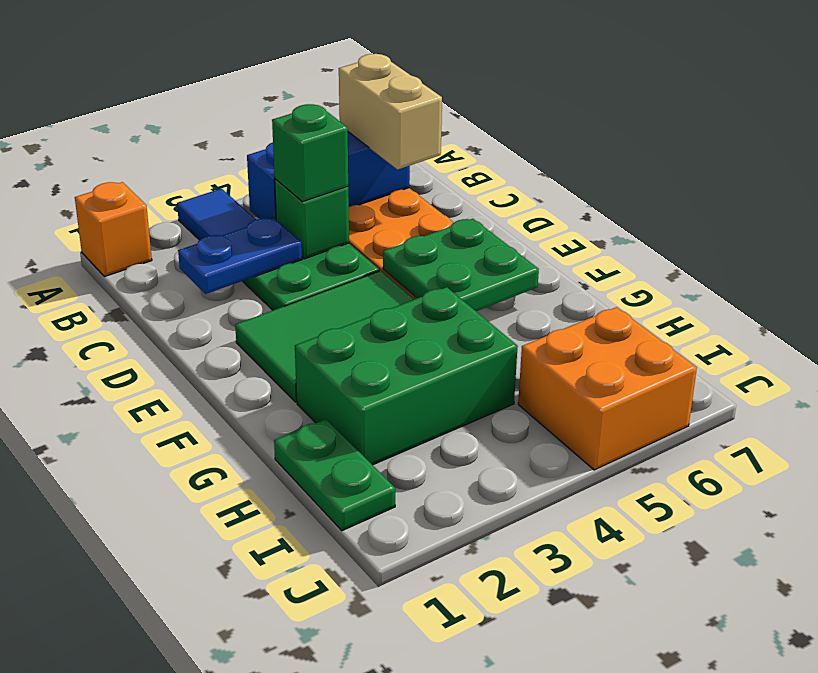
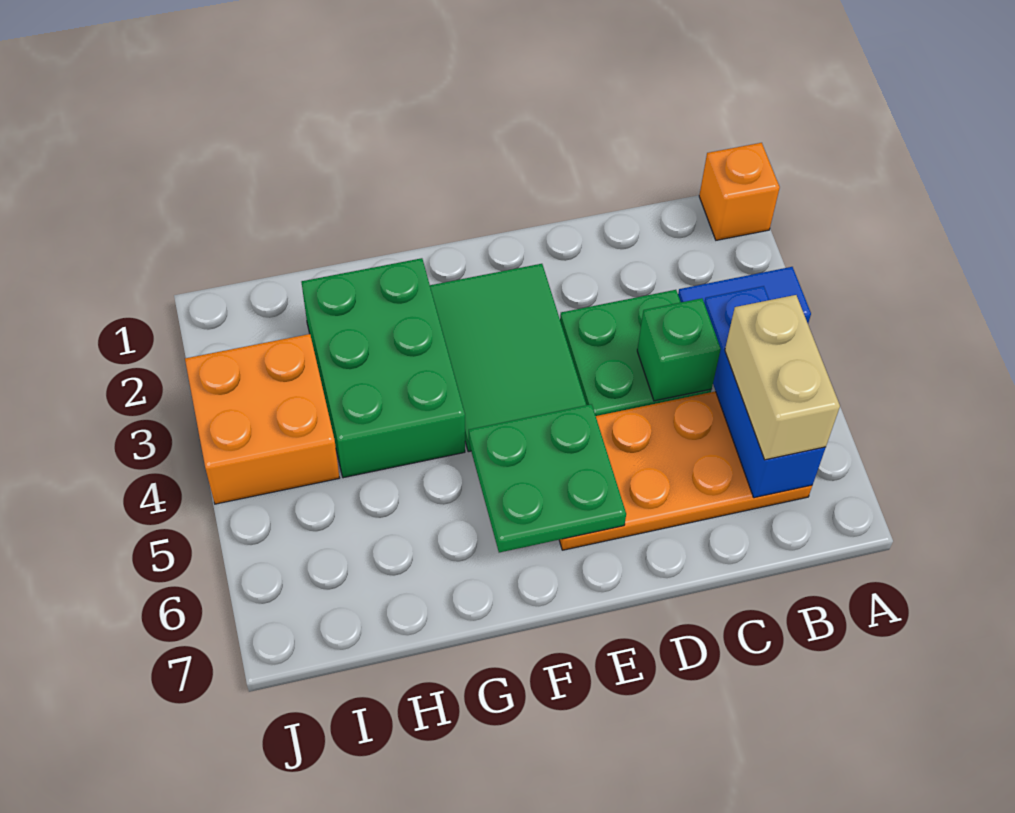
tan 1x2 brick [339,54,442,170] -> tan 1x2 brick turned to [725,295,840,460]
blue 1x2 plate [178,218,302,294] -> none
green 1x1 brick [272,104,348,202] -> none
green 1x2 plate [274,419,395,531] -> none
orange 2x2 brick [518,307,697,470] -> orange 2x2 brick moved to [185,334,339,504]

